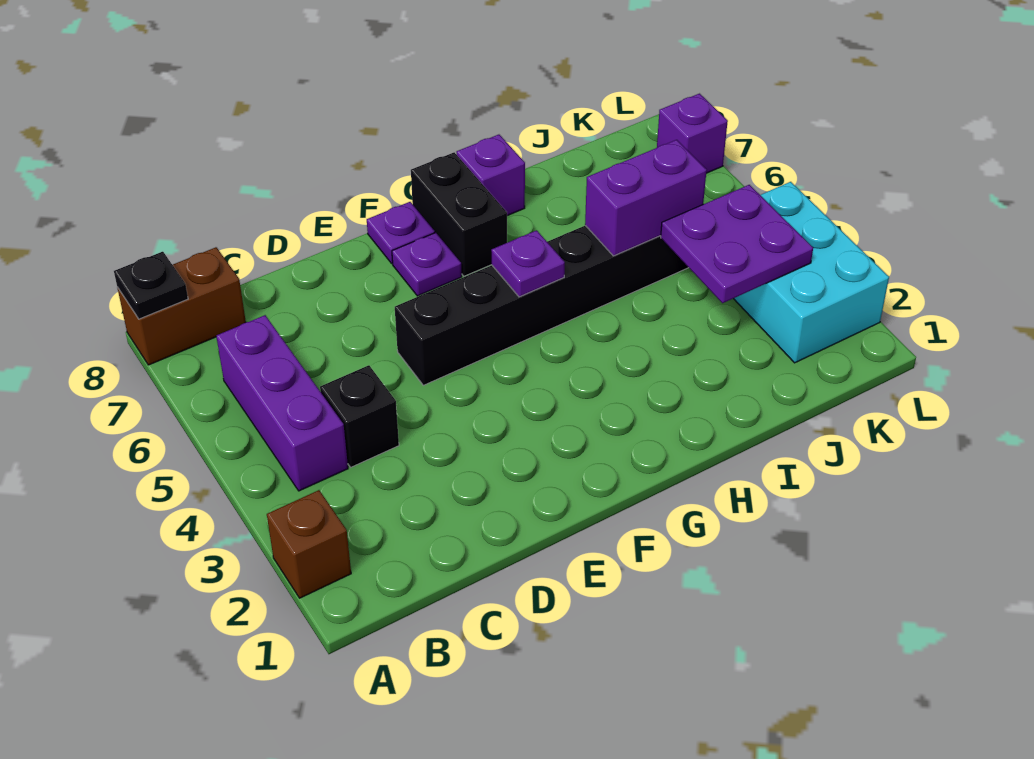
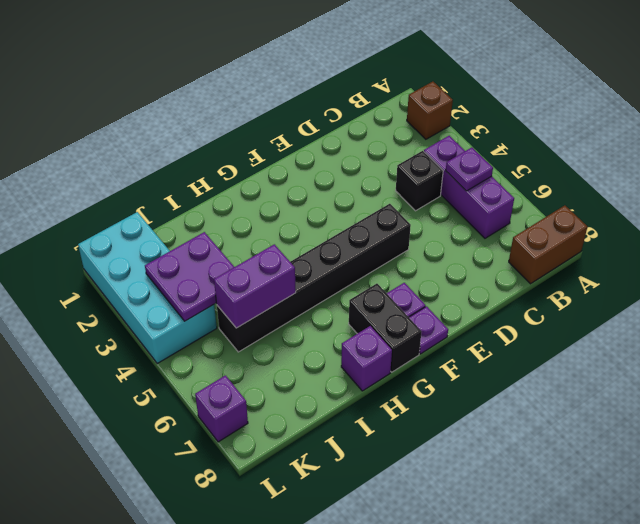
black 1x1 plate [114,252,188,319] -> none
purple 1x1 plate [491,230,565,297] -> purple 1x1 plate moved to [446,148,493,191]
cyan 2x3 brick [734,182,889,363] -> cyan 2x4 brick [78,212,217,363]

